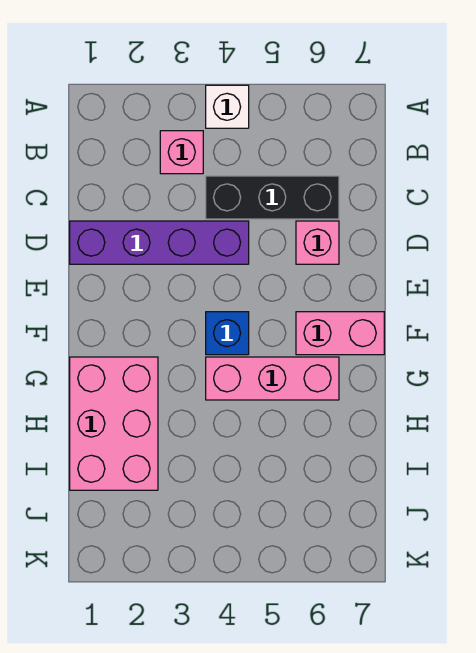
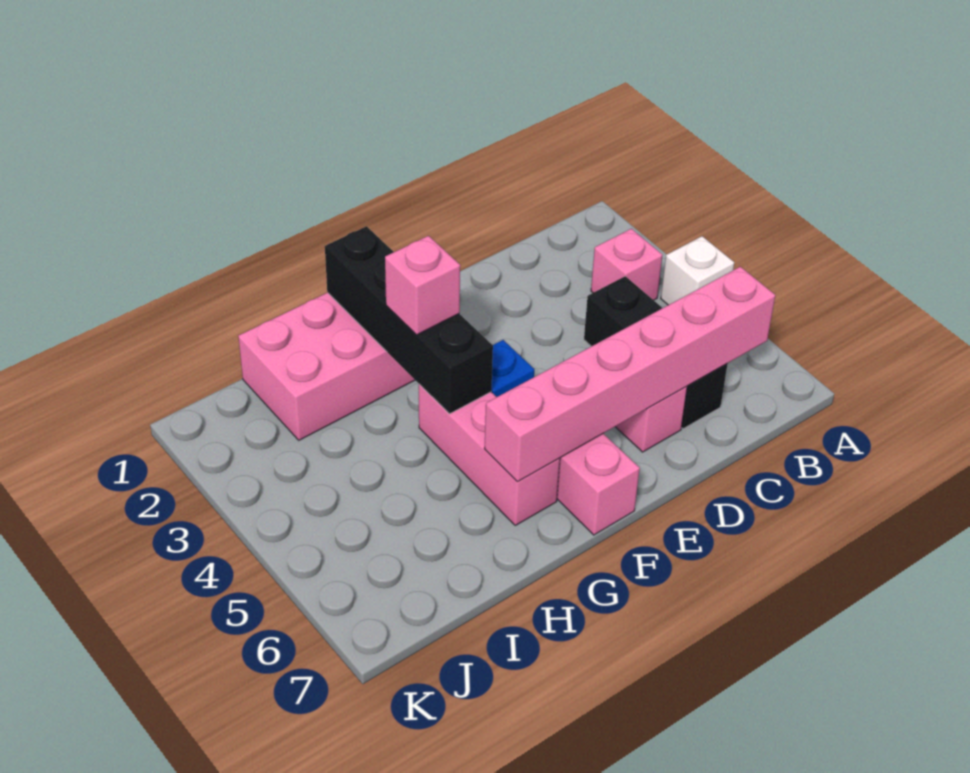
none -> pink 1x6 brick [484,267,775,482]
purple 1x4 brick [70,221,249,264] -> none
none -> black 1x4 brick [325,226,493,414]
none -> pink 1x1 brick [385,236,460,335]

